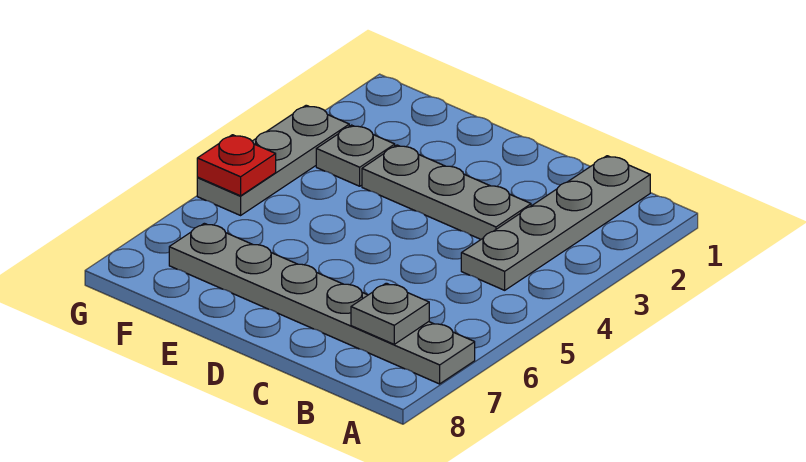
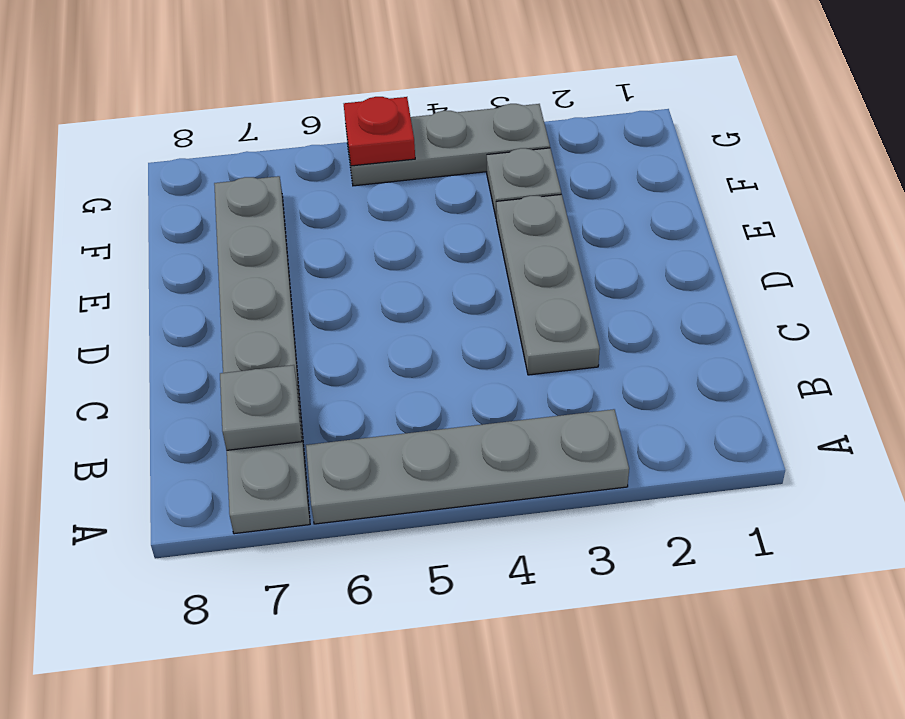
grey 1x4 plate [461,156,650,290] -> grey 1x4 plate moved to [306,409,629,524]

